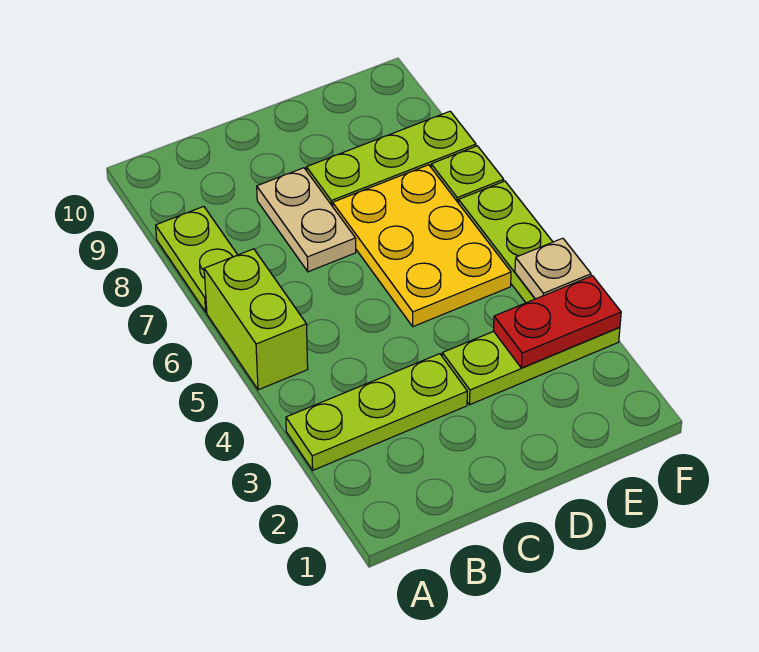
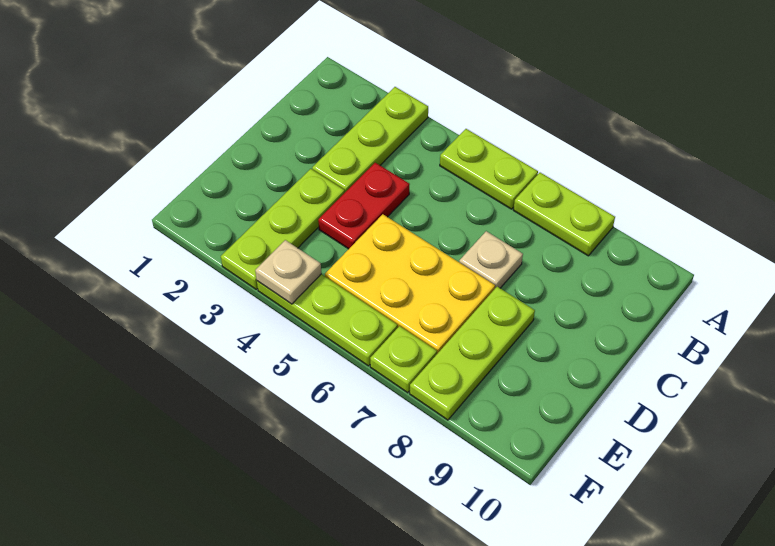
lime 1x2 brick [204,249,308,390] -> lime 1x2 plate [440,129,538,209]
tan 1x2 plate [257,168,356,272] -> tan 1x1 plate [459,231,523,288]
red 1x2 plate [494,276,621,368] -> red 1x2 plate moved to [318,163,410,249]

